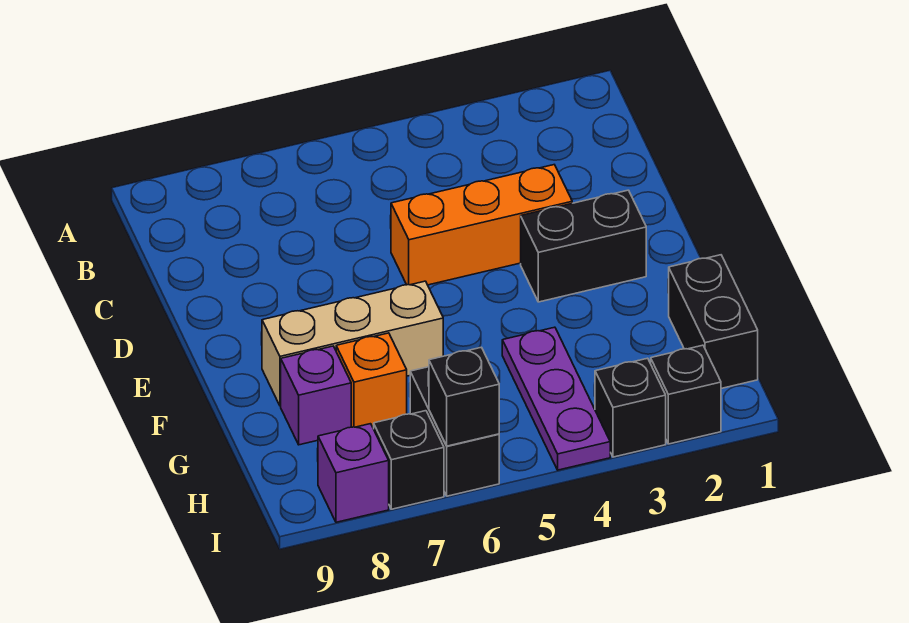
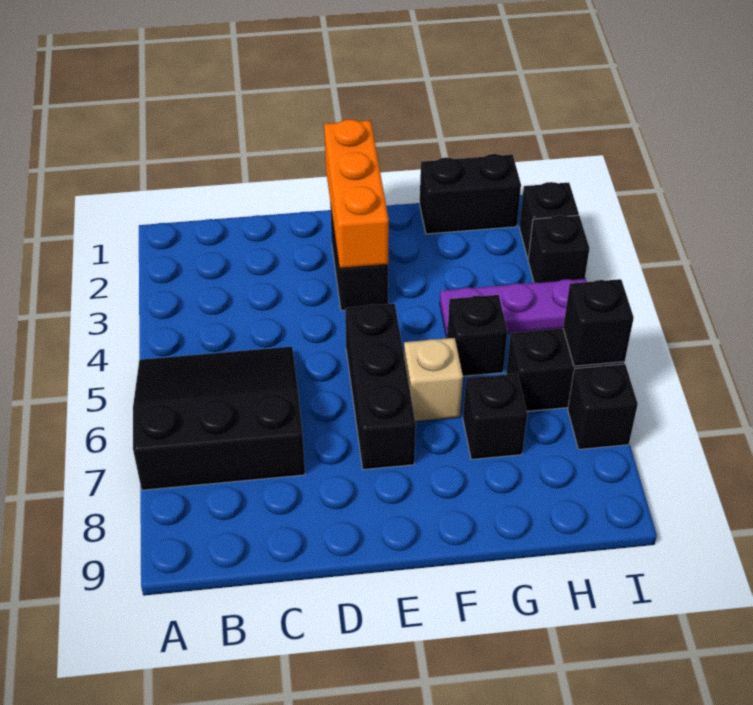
none -> black 3x3 slope [133,347,305,490]
orange 1x3 brick [391,165,572,285] -> orange 1x3 brick moved to [324,119,389,268]
none -> black 1x3 brick [345,304,416,470]
tan 1x3 brick [262,281,443,406] -> tan 1x1 brick [404,338,463,422]
none -> black 1x1 brick [447,295,507,376]
orange 1x1 brick [336,333,407,427] -> black 1x1 brick [463,374,527,459]
purple 1x1 brick [281,346,351,445] -> none
purple 1x1 brick [318,424,389,522] -> none

